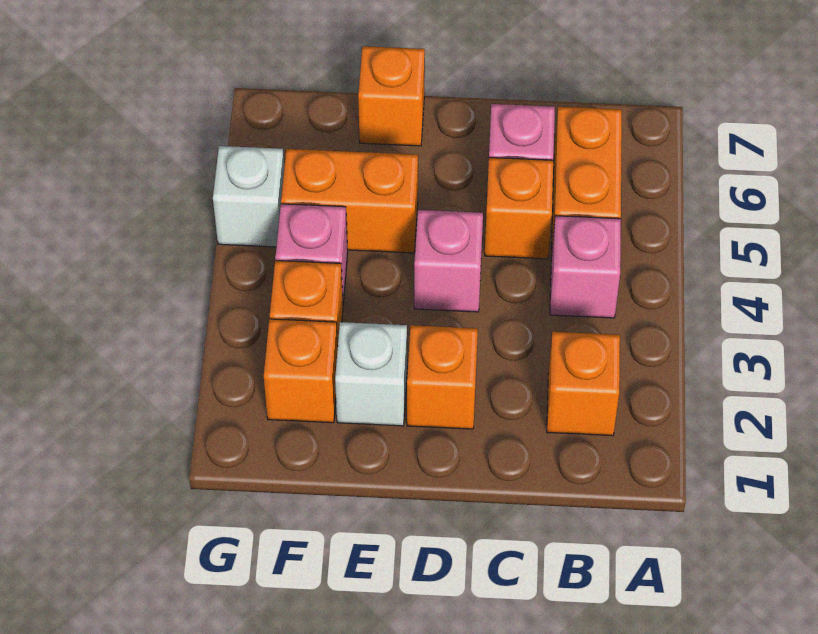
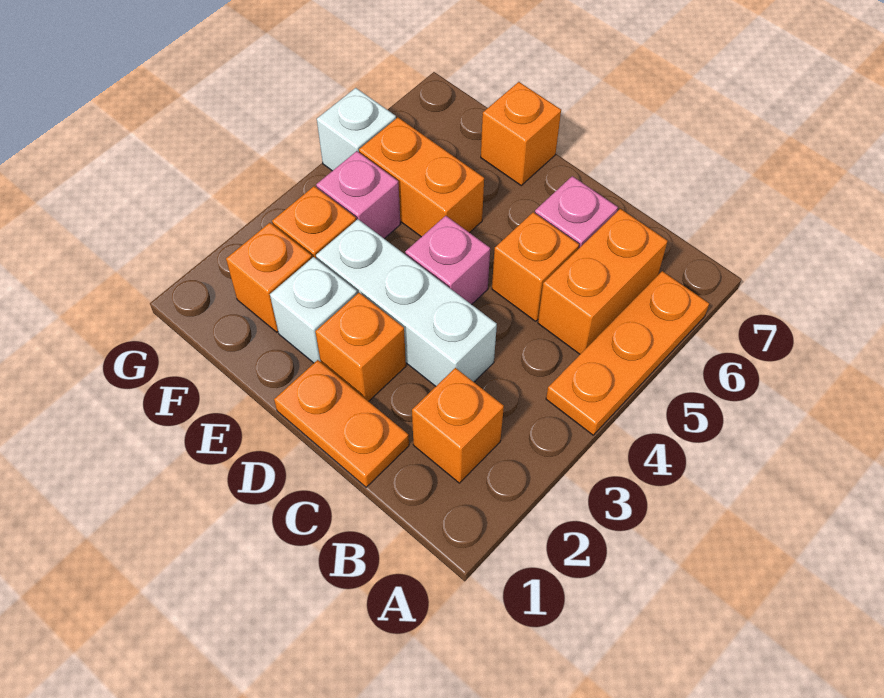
none -> orange 1x3 plate [546,271,709,435]
pink 1x1 brick [550,216,621,318] -> none
none -> orange 1x2 plate [274,360,409,487]
none -> white 1x3 brick [316,219,497,386]

